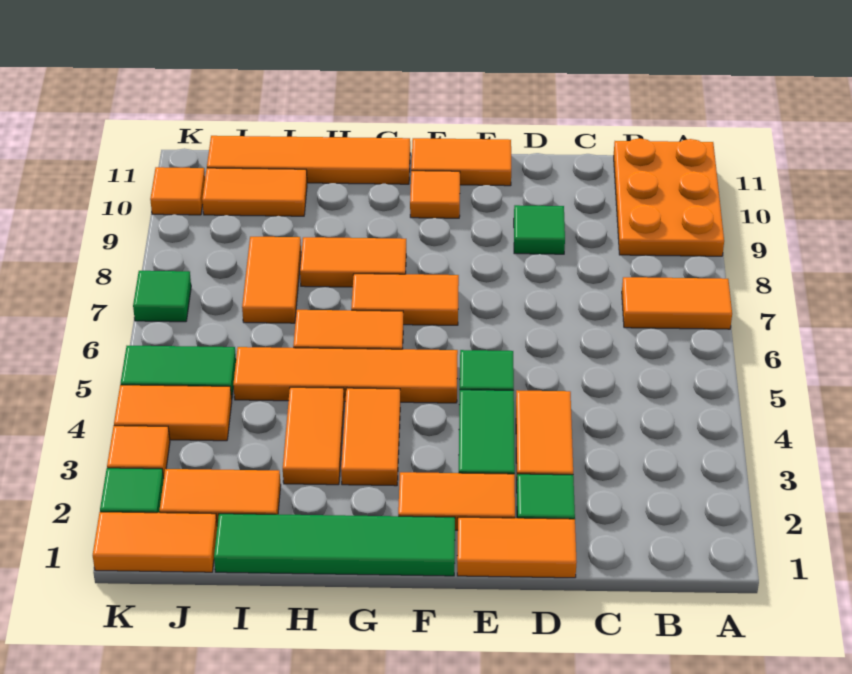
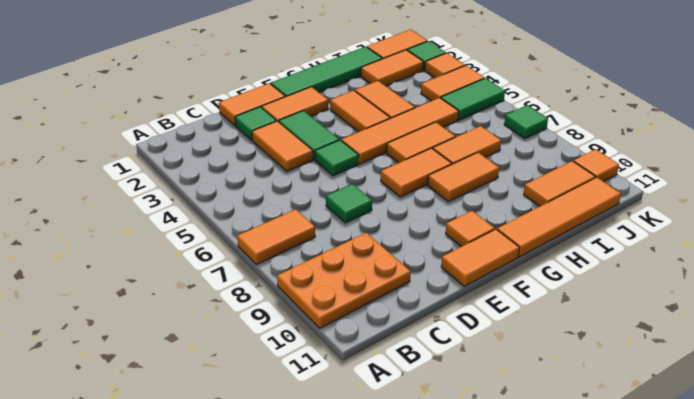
orange 2x3 plate [614,138,724,256] -> orange 2x3 plate turned to [277,233,411,328]
green 1x1 tile [514,205,565,254] -> green 1x1 tile moved to [326,184,372,223]
orange 1x2 tile [242,237,301,323] -> orange 1x2 tile turned to [433,126,501,164]

